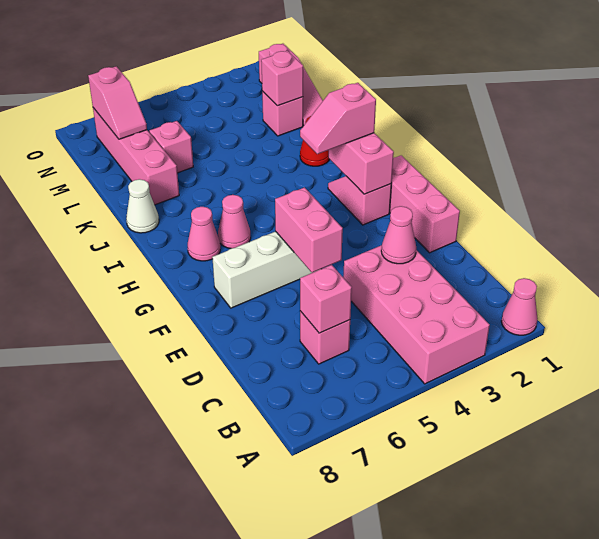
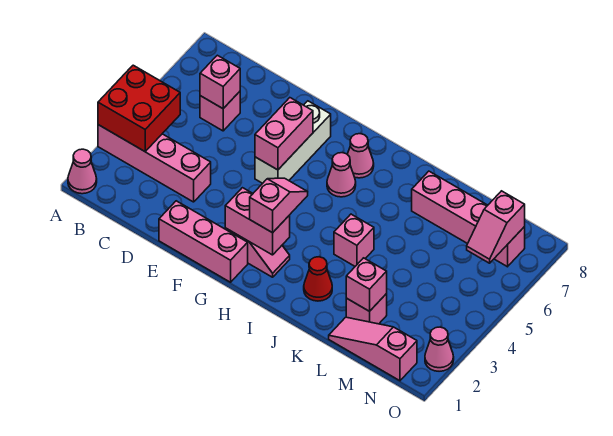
pink 2x4 brick [343,245,490,384] -> pink 1x4 brick [98,125,211,202]
none -> red 2x2 brick [98,65,180,151]
pink 1x1 cone [381,206,416,264] -> pink 1x1 cone moved to [425,327,454,371]
pink 1x2 brick [275,187,343,273] -> pink 1x2 brick turned to [255,98,313,170]
white 1x1 cone [126,179,159,233] -> none
pink 1x1 brick [149,121,193,173] -> pink 1x1 brick moved to [334,214,374,266]
pink 1x2 slope [88,66,147,139] -> pink 1x2 slope turned to [467,191,525,263]

